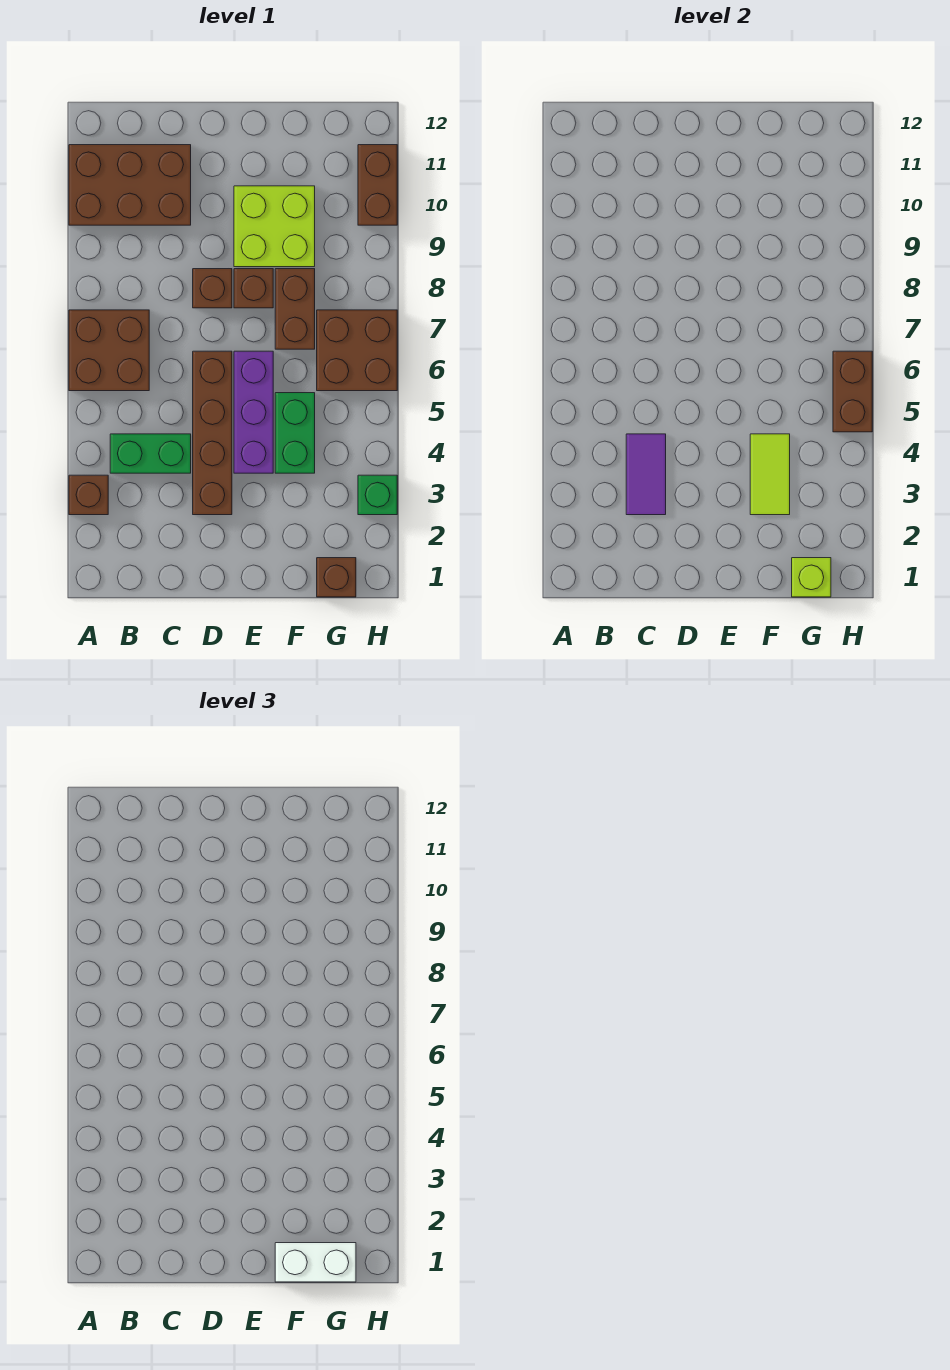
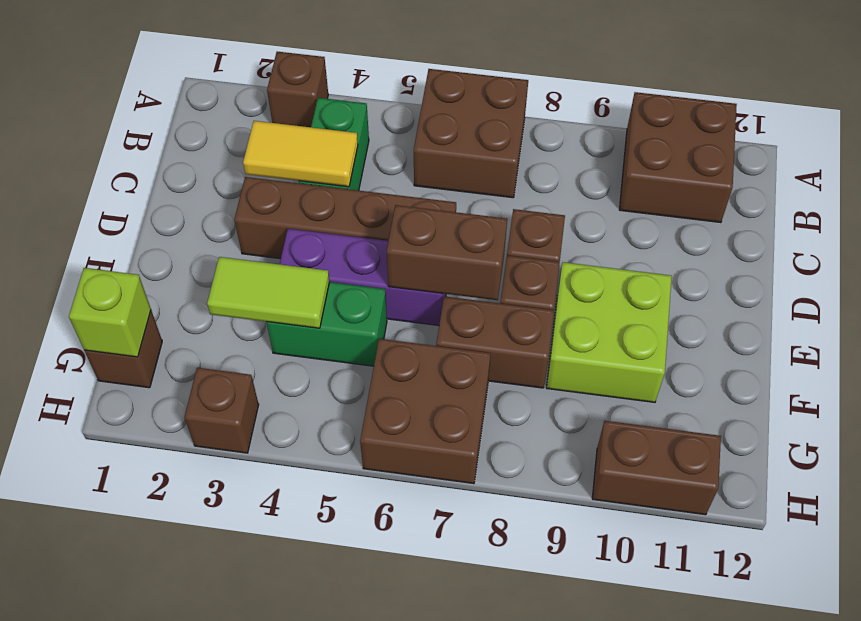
brown 2x3 brick [69,145,191,225] -> brown 2x2 brick [619,92,737,223]
purple 1x2 tile [626,434,666,515] -> yellow 1x2 tile [243,121,358,187]
white 1x2 brick [275,1243,356,1282] -> none
green 1x1 brick [358,475,397,515] -> brown 1x1 brick [184,368,259,453]
brown 1x2 brick [833,351,872,432] -> brown 1x2 brick moved to [387,205,507,300]

